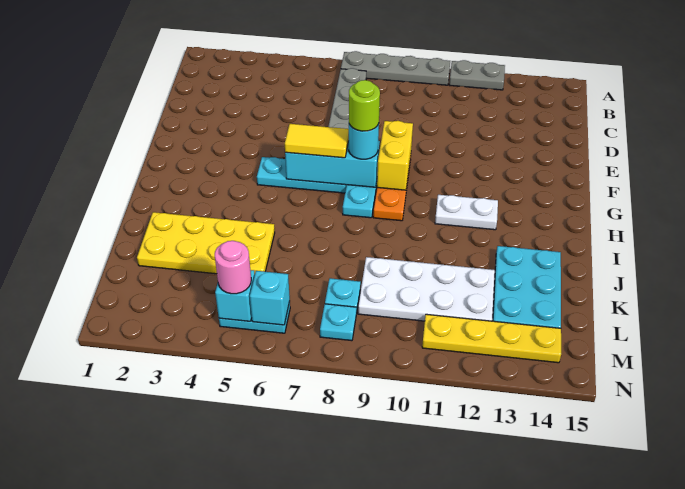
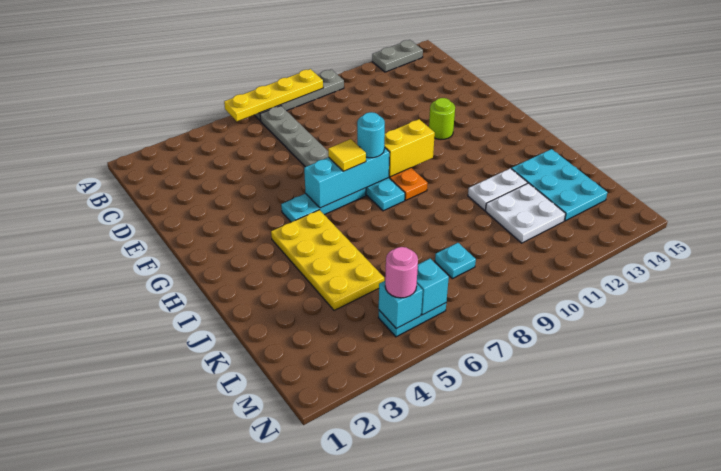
grey 1x2 plate [449,60,505,90] -> grey 1x2 plate moved to [372,40,423,72]
yellow 1x2 brick [377,121,413,190] -> yellow 1x2 brick turned to [384,119,435,177]
yellow 1x2 tile [285,124,349,158] -> yellow 1x1 tile [328,139,366,171]
lime 1x1 round brick [349,80,380,131] -> lime 1x1 round brick moved to [429,98,455,139]
white 1x2 plate [435,195,498,230] -> white 1x2 plate moved to [468,168,528,210]
yellow 2x4 plate [137,212,275,274] -> yellow 2x4 plate turned to [271,210,384,310]
white 2x4 plate [358,257,495,321] -> white 2x2 plate [486,183,566,243]
cyan 1x1 plate [320,304,356,341] -> none
yellow 1x4 plate [422,314,561,363] -> yellow 1x4 plate moved to [224,69,323,121]

